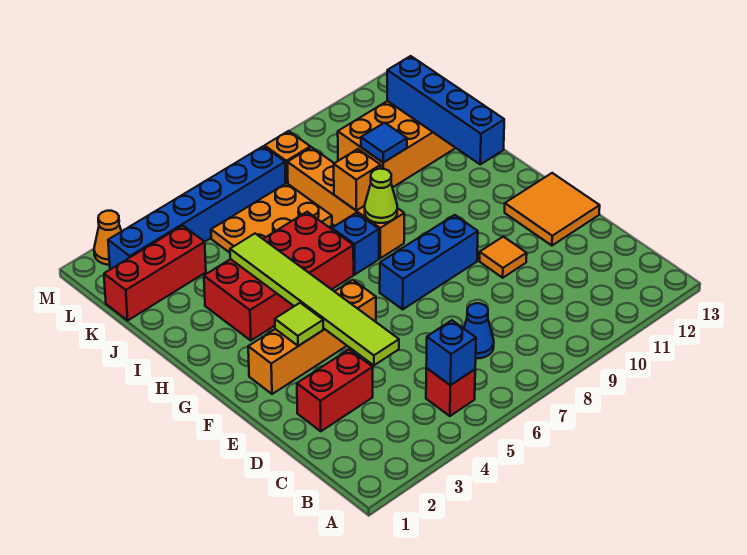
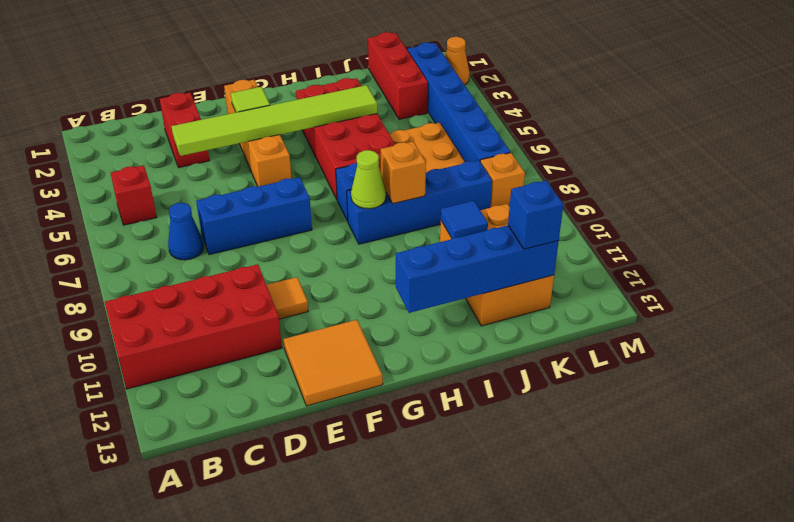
none -> red 2x4 brick [105,264,282,389]
blue 1x1 brick [426,320,476,385] -> blue 1x1 brick moved to [508,180,563,249]
blue 1x3 brick [380,215,478,309] -> blue 1x3 brick turned to [196,177,312,255]
orange 1x4 brick [287,147,404,258] -> blue 1x4 brick [347,160,492,244]

